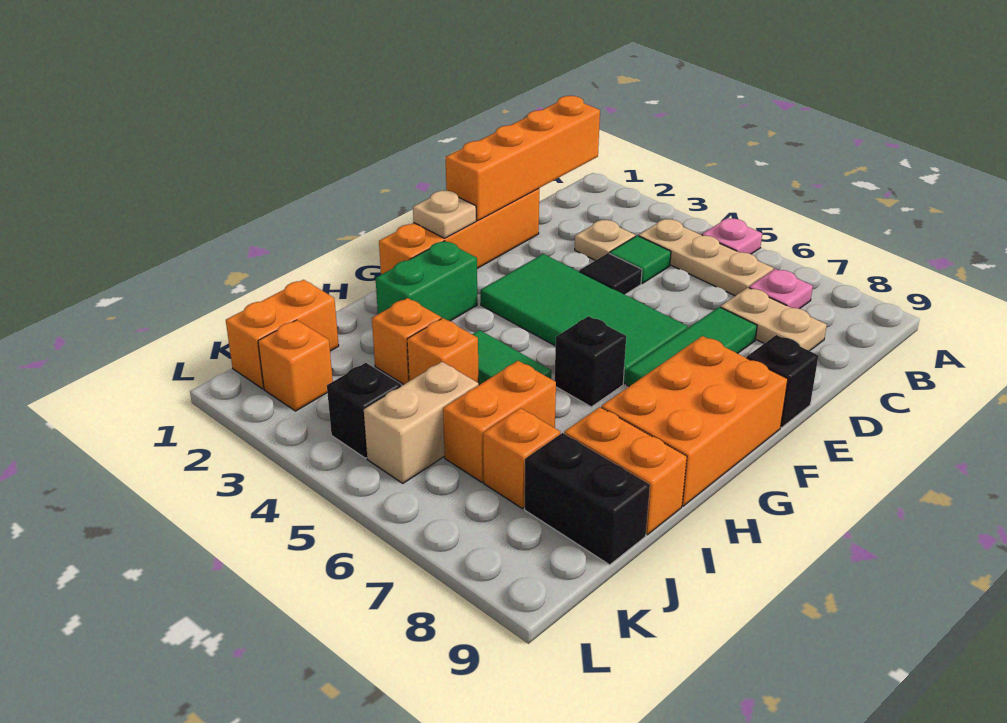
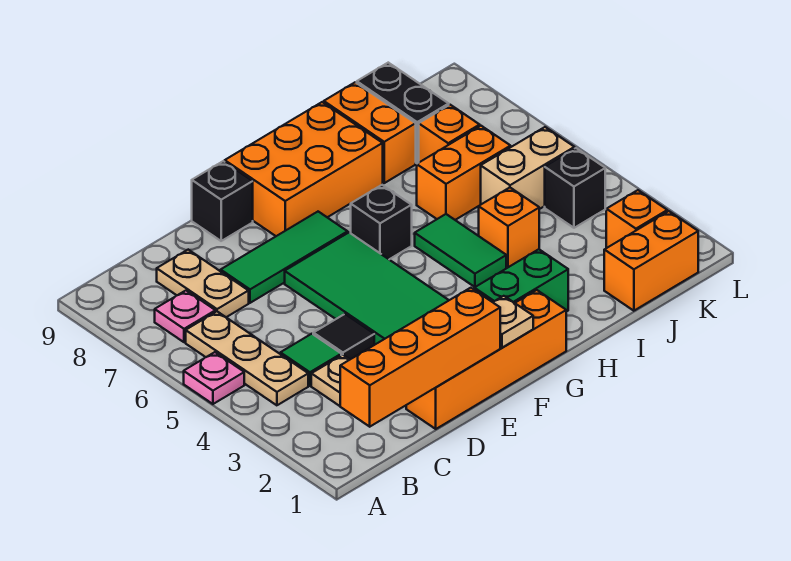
orange 1x1 brick [372,298,441,384] -> none

